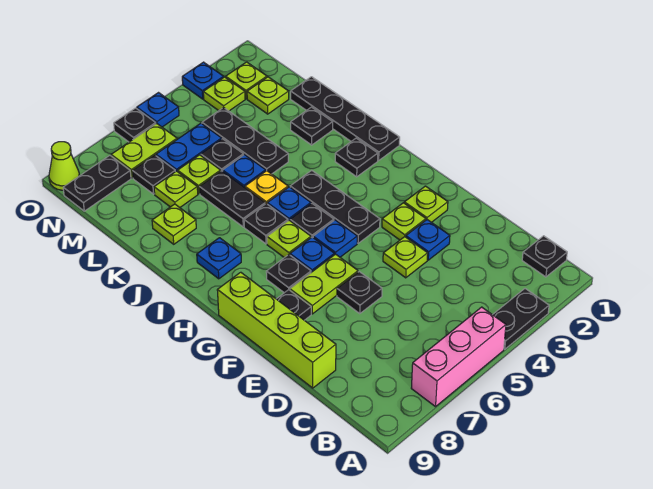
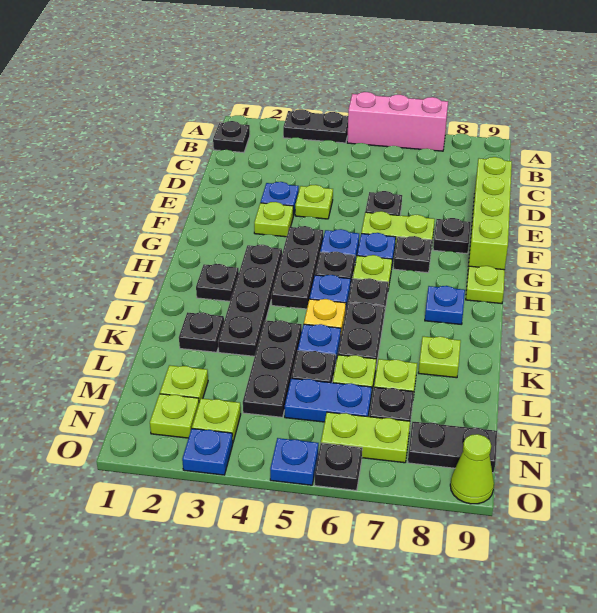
lime 1x1 plate [404,186,448,222] -> lime 1x1 plate moved to [466,266,505,304]
black 1x4 plate [291,77,400,160] -> black 1x4 plate moved to [218,245,282,356]

